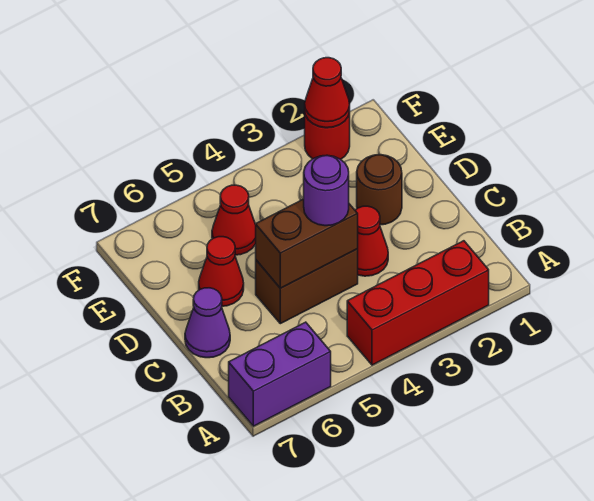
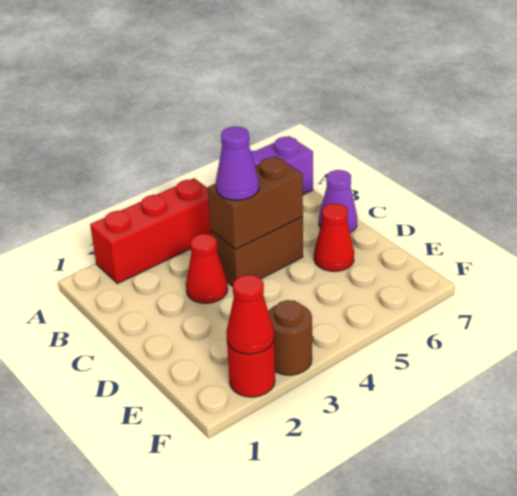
purple 1x1 round brick [304,155,349,226] -> purple 1x1 cone [216,127,259,200]
brown 1x1 round brick [357,155,402,225] -> brown 1x1 round brick moved to [268,300,312,375]
red 1x1 cone [212,185,256,255] -> none

